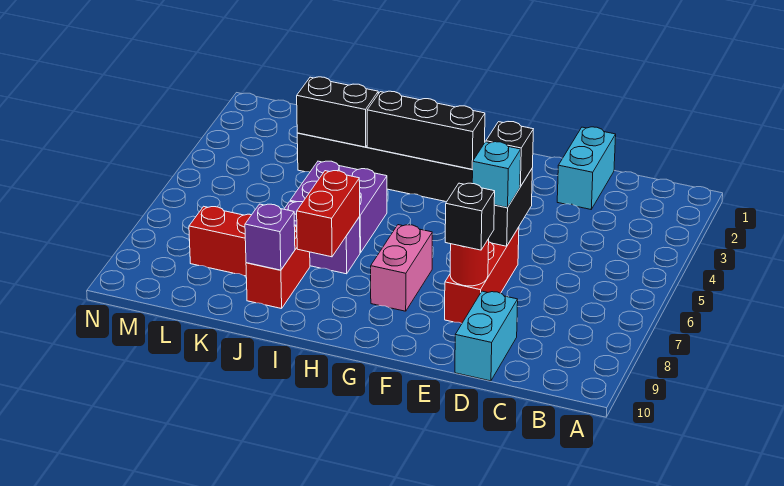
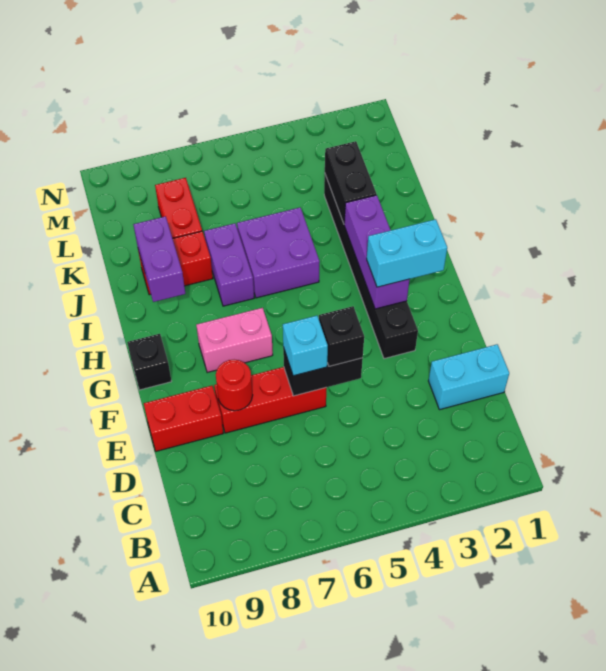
cyan 1x2 brick [455,291,518,381] -> cyan 1x2 brick moved to [367,219,447,287]
black 1x1 brick [445,183,495,250] -> black 1x1 brick moved to [127,334,172,390]
black 1x3 brick [367,91,485,169] -> purple 1x3 brick [344,195,410,309]
red 1x2 brick [297,171,360,257] -> red 1x2 brick moved to [144,386,223,451]
purple 1x1 brick [245,204,295,270] -> purple 1x2 brick [133,216,185,302]

